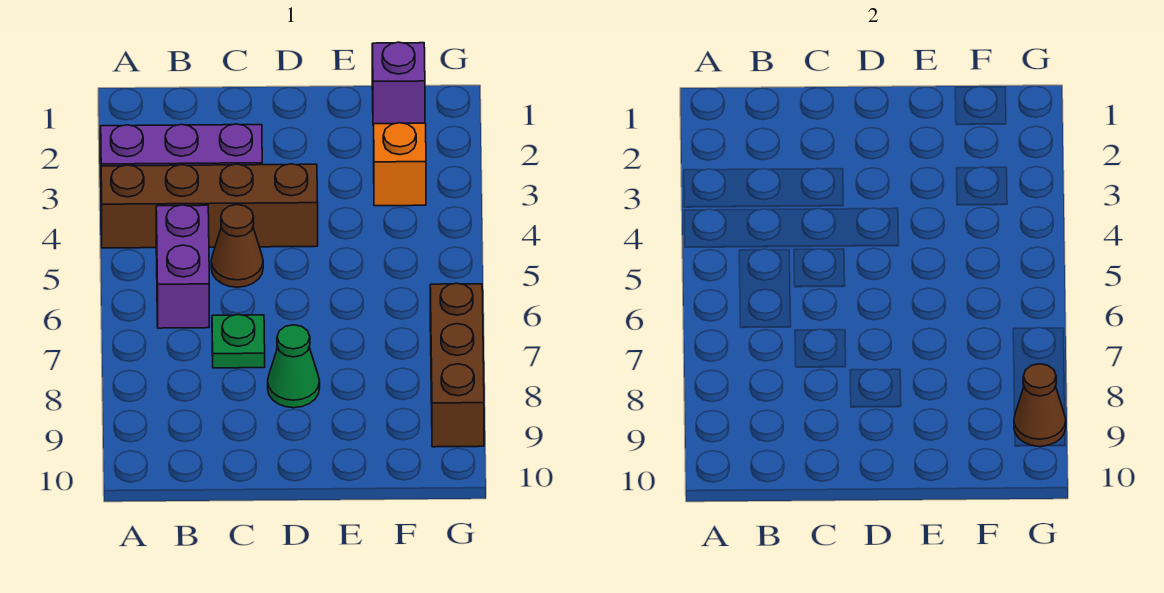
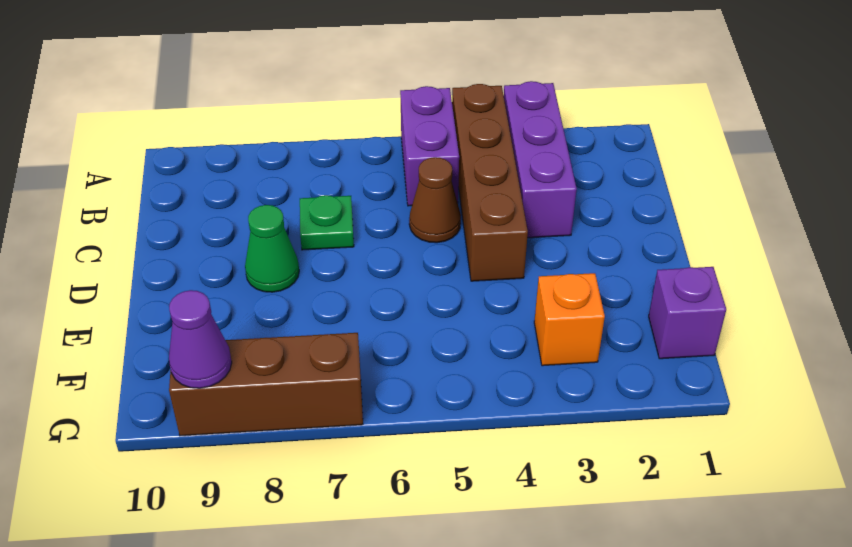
purple 1x2 brick [156,205,209,328] -> purple 1x2 brick turned to [400,86,459,206]
brown 1x1 cone [1014,364,1066,447] -> purple 1x1 cone [169,290,232,388]

